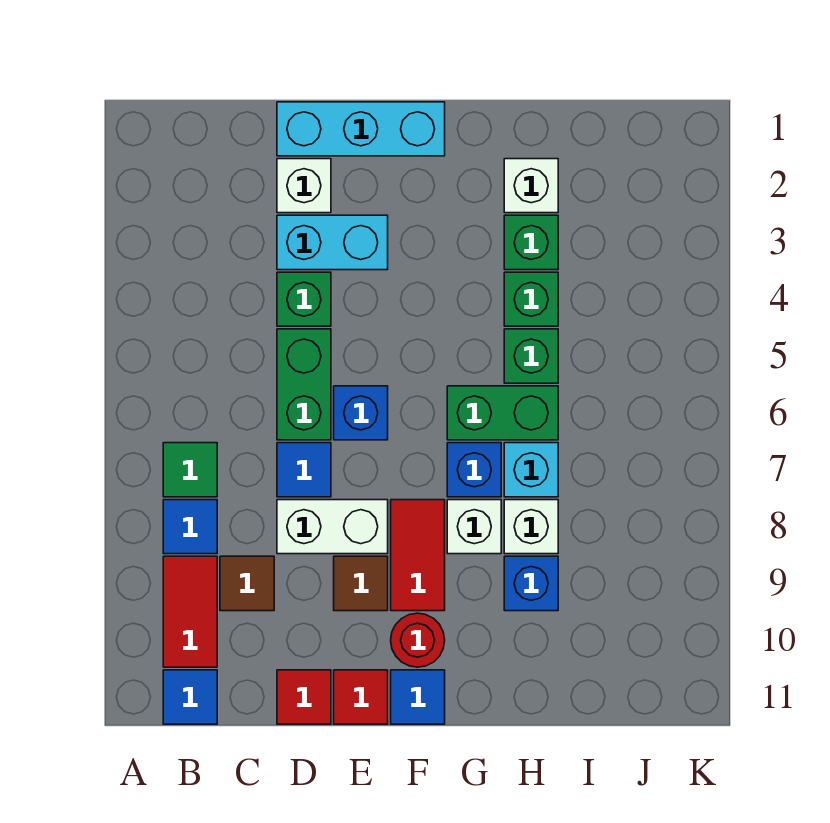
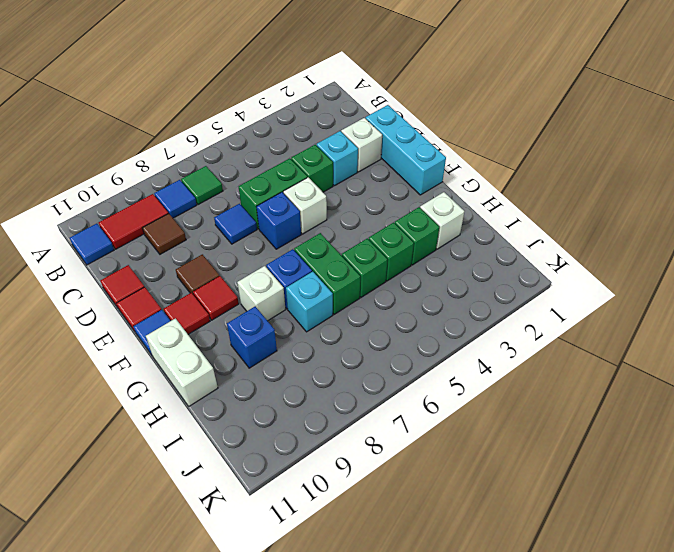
cyan 1x2 brick [277,215,388,270] -> cyan 1x1 brick [317,131,358,186]
white 1x2 brick [277,500,388,554] -> white 1x2 brick moved to [146,318,218,406]
red 1x2 tile [391,500,445,611] -> red 1x1 tile [193,276,239,320]
red 1x1 round brick [391,613,445,667] -> red 1x1 tile [164,293,210,334]
white 1x1 brick [504,500,558,554] -> white 1x1 brick moved to [283,177,327,234]

